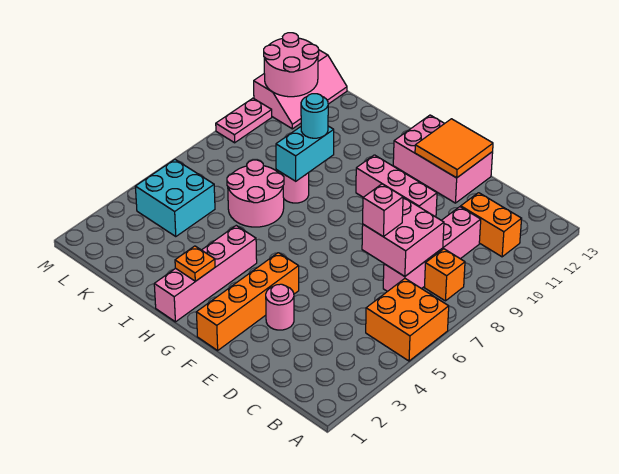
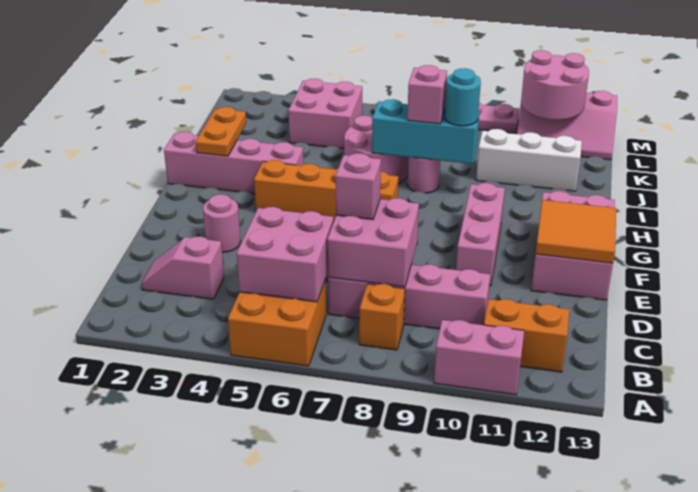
none -> pink 1x2 brick [434,320,524,395]
none -> pink 2x2 brick [237,207,334,302]
orange 1x2 brick [461,193,522,257] -> orange 1x2 brick turned to [484,299,569,372]
none -> pink 1x2 slope [141,236,224,299]
orange 1x4 brick [196,253,299,350] -> orange 1x4 brick moved to [254,160,398,219]
orange 1x1 plate [175,246,215,281] -> orange 1x2 plate [196,107,246,156]
cyan 1x2 brick [276,126,334,181] -> cyan 1x3 brick [372,99,480,164]
none -> pink 1x1 brick [407,65,447,124]
none -> white 1x3 brick [476,129,582,191]
cyan 2x2 brick [135,160,215,237] -> pink 2x2 brick [288,79,362,149]

